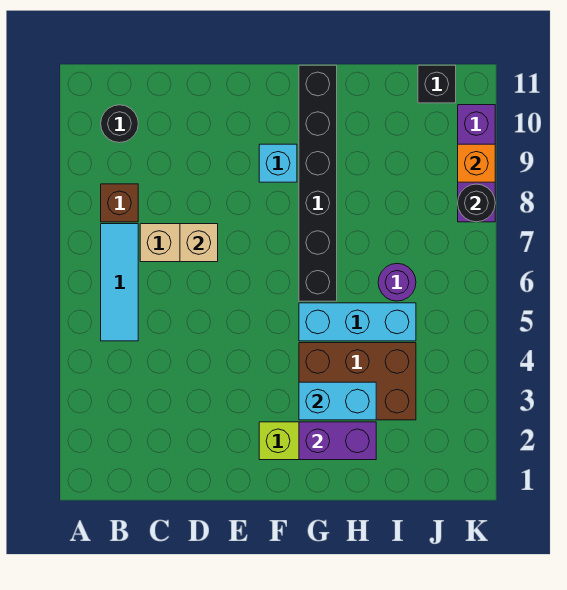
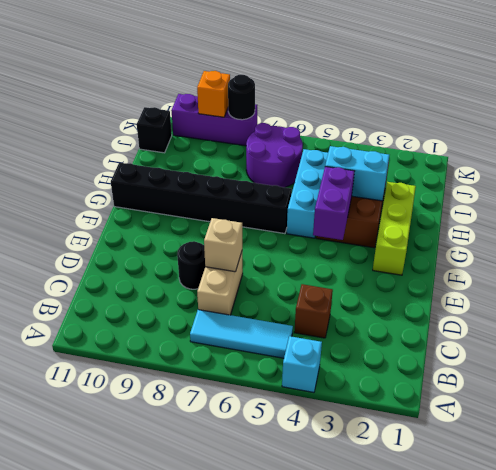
brown 1x1 brick [101,184,138,222] -> brown 1x1 brick moved to [294,284,333,338]
black 1x1 round brick [101,105,138,143] -> black 1x1 round brick moved to [177,241,205,289]
cyan 1x1 brick [259,144,297,182] -> cyan 1x1 brick moved to [282,336,322,392]
purple 1x2 brick [299,422,376,460] -> purple 1x2 brick moved to [313,167,354,240]
cyan 1x2 brick [299,382,376,420] -> cyan 1x2 brick turned to [325,146,389,201]
purple 1x1 round brick [378,264,416,301] -> purple 2x2 round brick [246,123,303,187]

